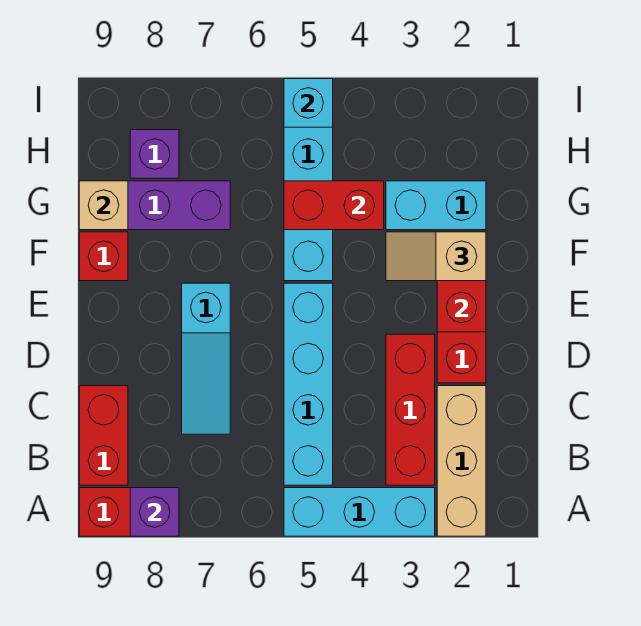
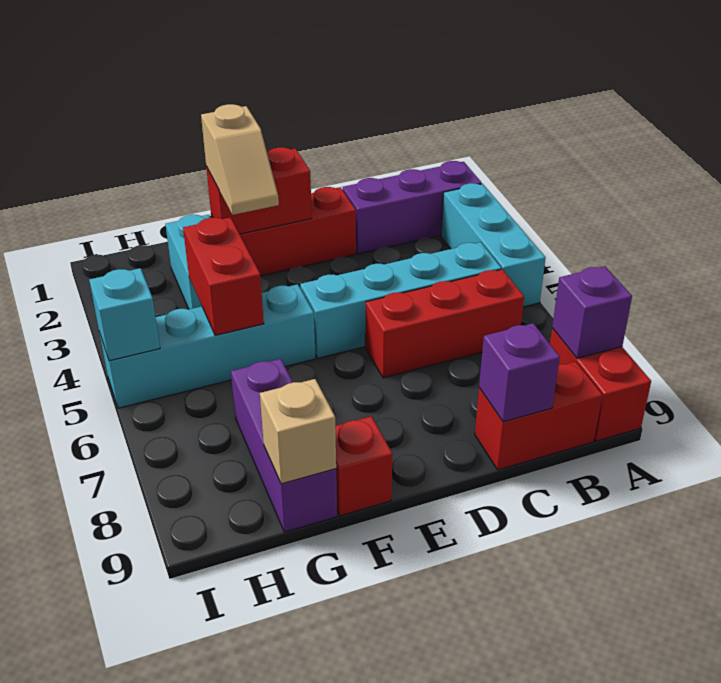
tan 1x3 brick [437,386,486,536] -> purple 1x3 brick [343,161,482,254]
red 1x3 brick [386,334,435,485] -> red 1x3 brick moved to [365,269,524,378]
cyan 1x3 slope [182,283,230,434] -> none
purple 1x1 brick [130,130,179,178] -> purple 1x1 brick moved to [479,323,560,422]

